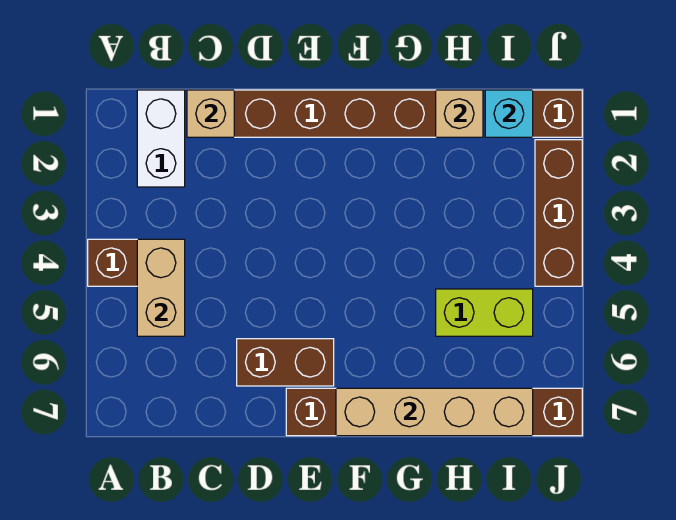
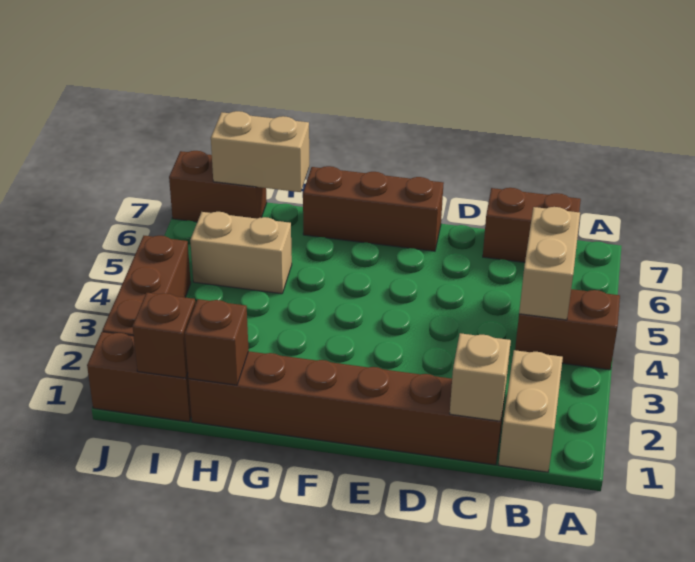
white 1x2 brick [137,90,185,187] -> tan 1x2 brick [499,350,563,472]
brown 1x2 brick [237,339,334,386] -> brown 1x2 brick moved to [483,188,581,262]
tan 1x4 brick [336,388,533,436] -> tan 1x2 brick [211,111,309,192]
tan 1x1 brick [436,90,483,137] -> brown 1x1 brick [185,299,249,385]
lime 1x2 brick [436,289,533,336] -> tan 1x2 brick [190,212,292,294]
cyan 1x1 brick [485,90,533,137] -> brown 1x1 brick [133,293,195,378]

